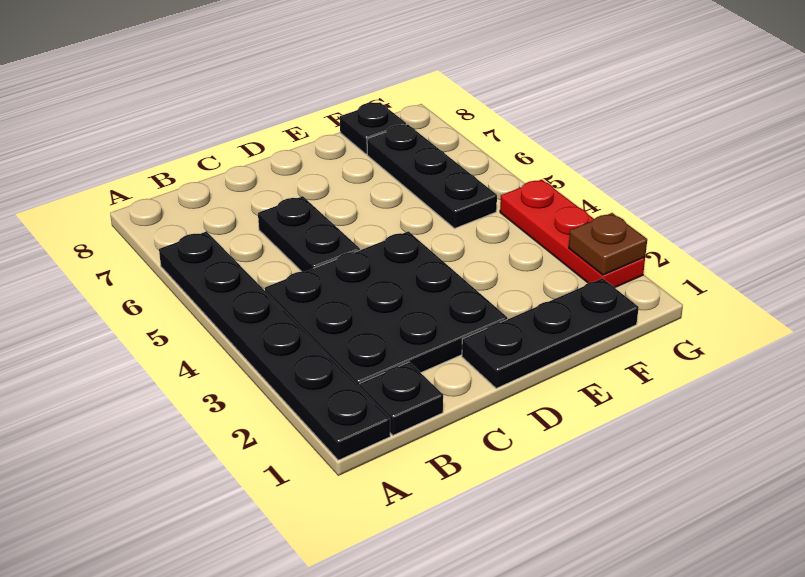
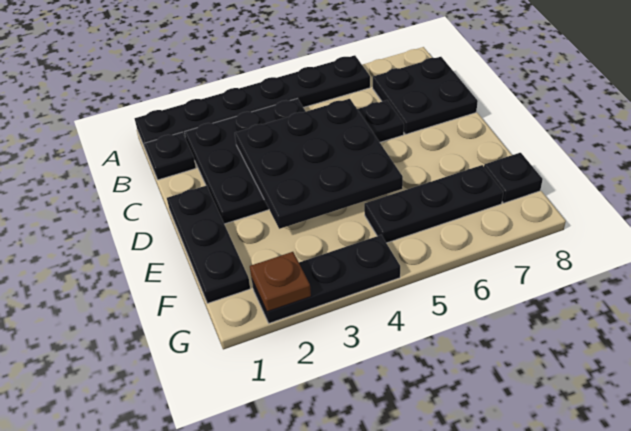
none -> black 2x2 plate [373,57,478,134]
none -> black 3x3 plate [235,99,403,229]
red 1x3 plate [500,179,645,287] -> black 1x3 plate [252,235,400,323]

